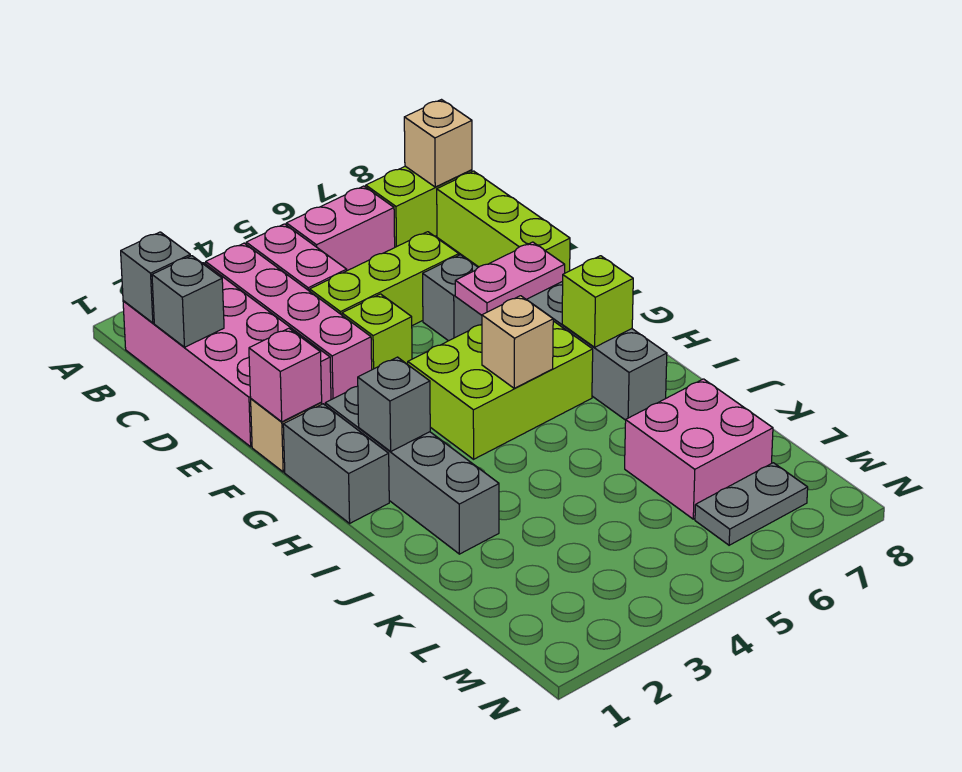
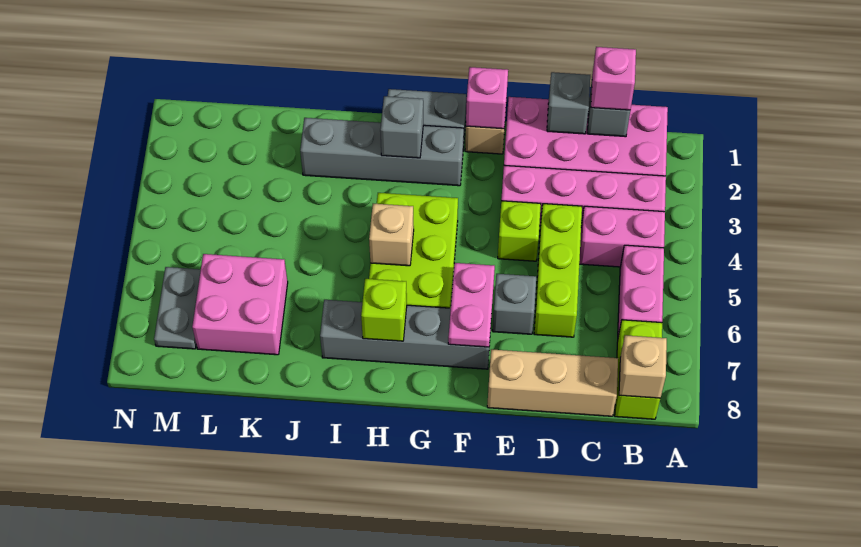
grey 1x1 brick [121,232,190,323] -> grey 1x1 brick moved to [547,72,590,134]
none -> pink 1x1 brick [591,47,636,110]
lime 1x3 brick [437,171,570,273] -> tan 1x3 brick [487,349,618,416]

